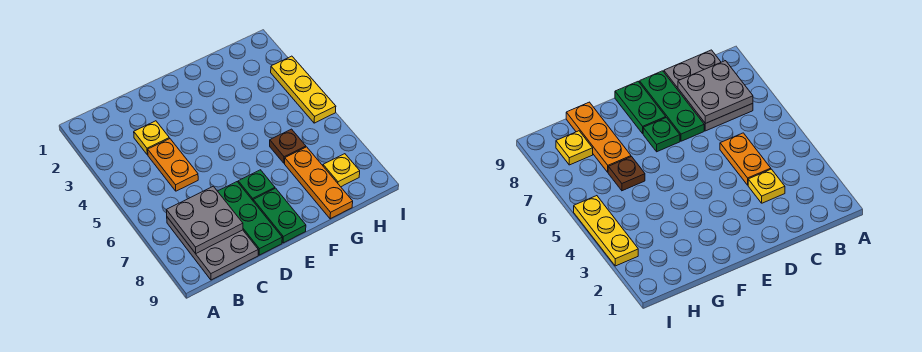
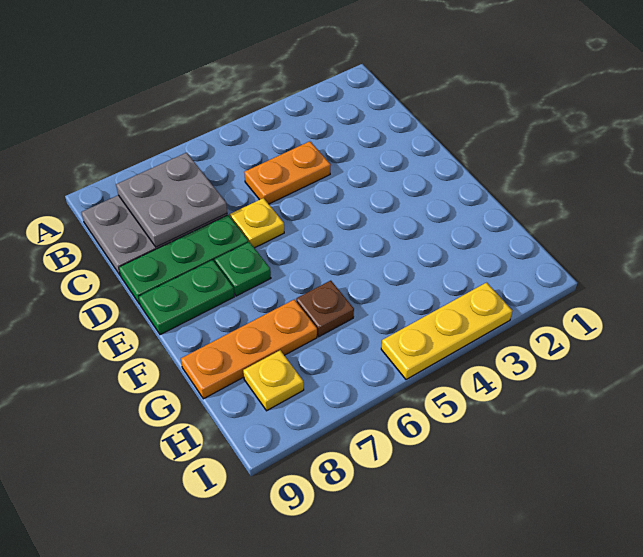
yellow 1x1 plate [134,121,169,155] -> yellow 1x1 plate moved to [230,198,284,248]

